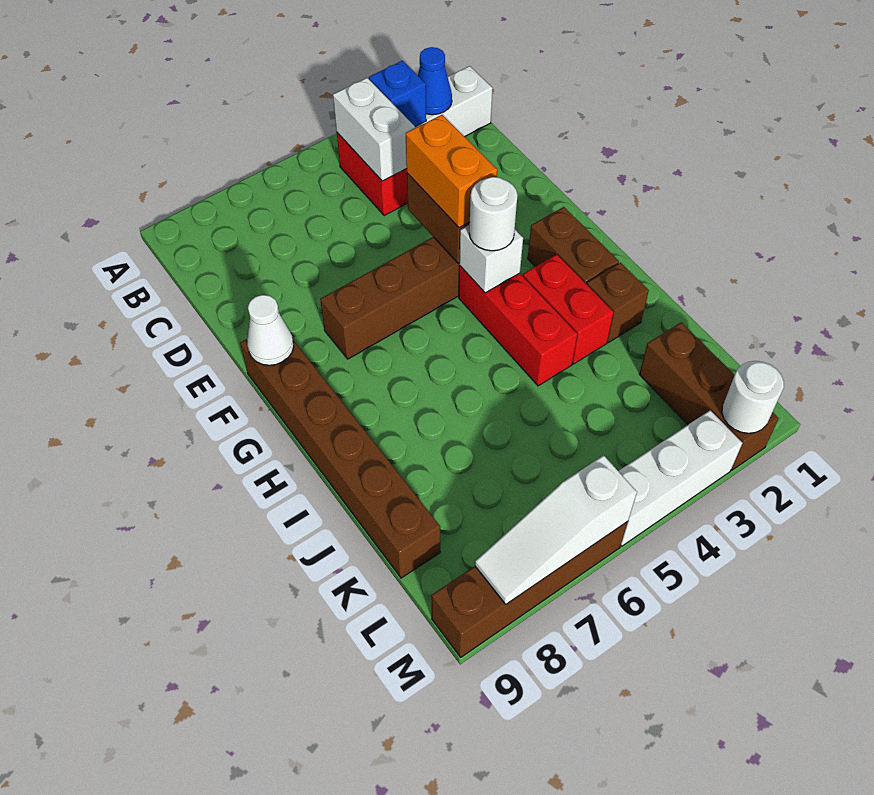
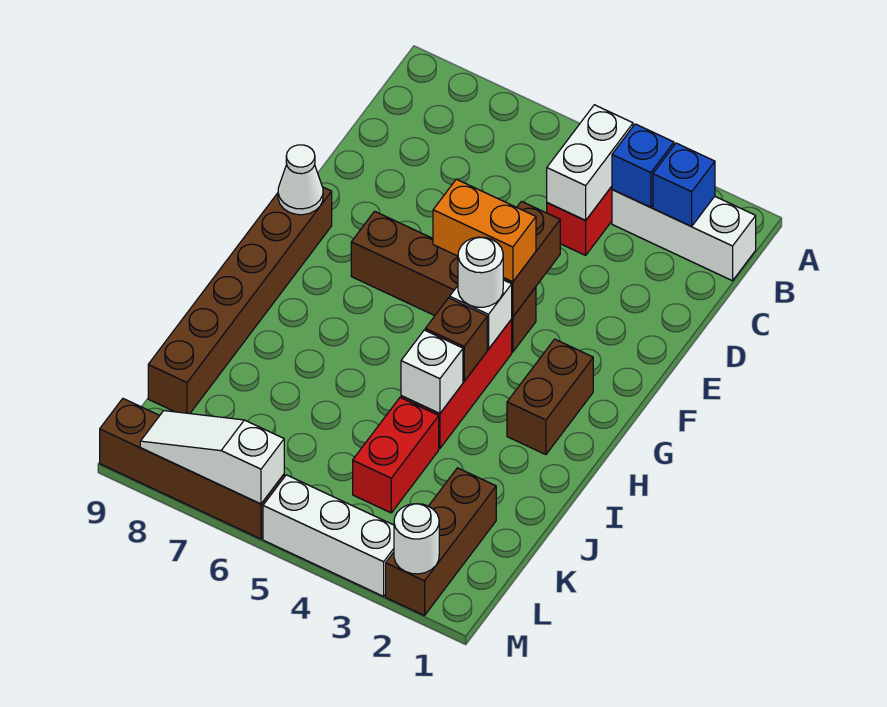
blue 1x1 cone [418,47,452,115] -> blue 1x1 brick [653,143,715,226]
orange 1x2 brick [406,115,497,228] -> orange 1x2 brick turned to [433,179,536,282]
red 1x2 brick [523,255,613,364] -> red 1x2 brick moved to [353,398,439,513]
brown 1x1 brick [587,263,649,342] -> brown 1x1 brick moved to [425,298,487,381]
none -> white 1x1 brick [401,330,463,414]

